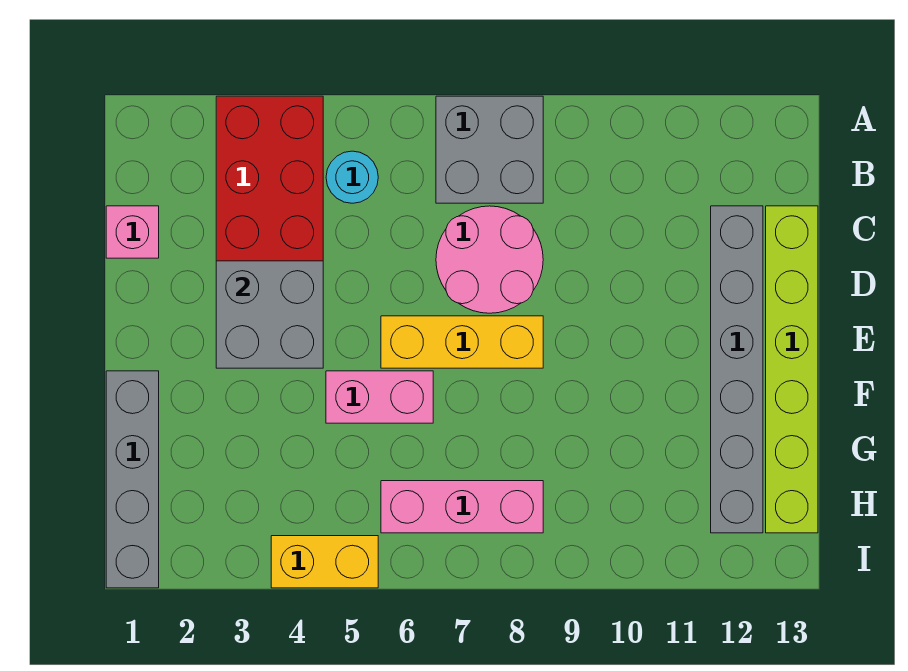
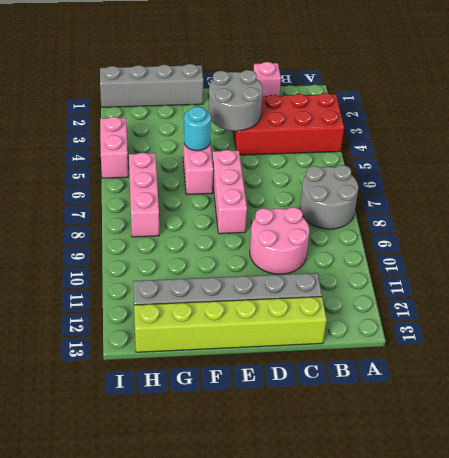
grey 2x2 brick [436,96,543,203] -> grey 2x2 round brick [300,165,358,229]
cyan 1x1 round brick [326,151,378,203] -> cyan 1x1 round brick moved to [184,107,211,151]
pink 2x2 round brick [436,206,543,313] -> pink 2x2 round brick moved to [250,207,310,274]
grey 2x2 brick [216,261,323,368] -> grey 2x2 round brick [209,70,263,131]
yellow 1x3 brick [381,316,543,368] -> pink 1x3 brick [212,150,247,234]
yellow 1x2 brick [271,536,378,588] -> pink 1x2 brick [100,117,128,178]

